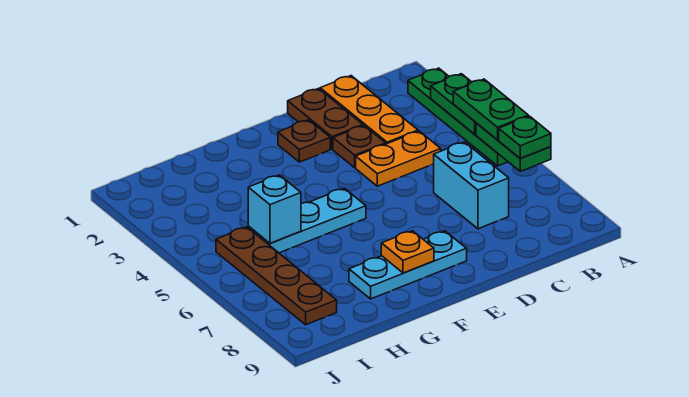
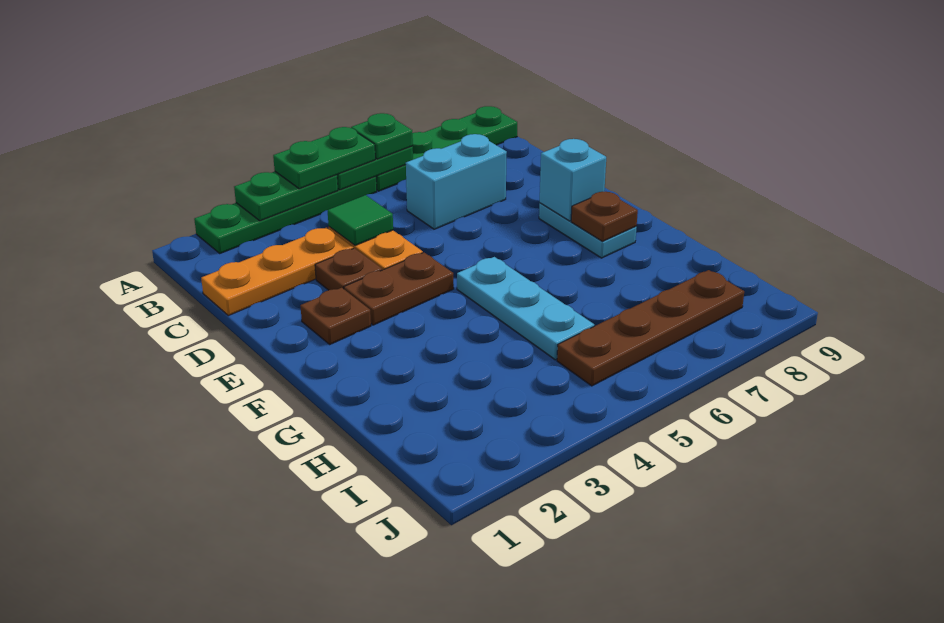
none -> green 1x4 plate [376,106,517,191]
none -> green 1x1 tile [328,195,393,246]
brown 1x2 plate [288,89,363,149] -> brown 1x2 plate moved to [344,253,454,325]
cyan 1x3 plate [349,231,467,299] -> cyan 1x2 plate [539,203,636,258]
orange 1x1 plate [381,231,434,273] -> brown 1x1 plate [571,192,638,242]
cyan 1x1 brick [248,175,301,243] -> cyan 1x1 brick moved to [540,139,606,221]

